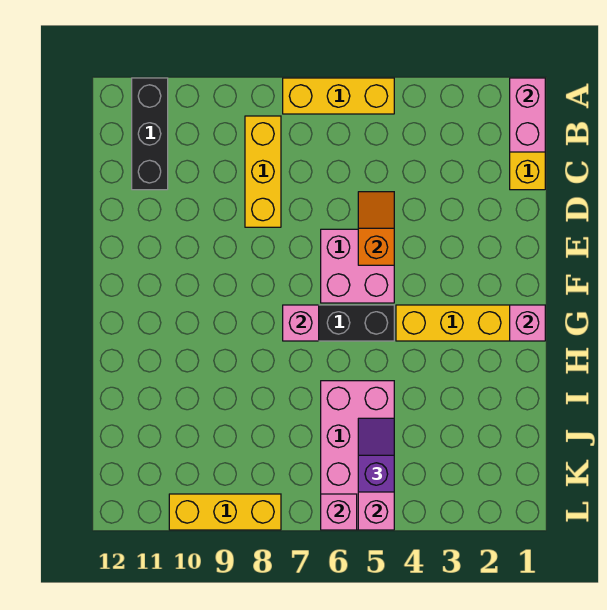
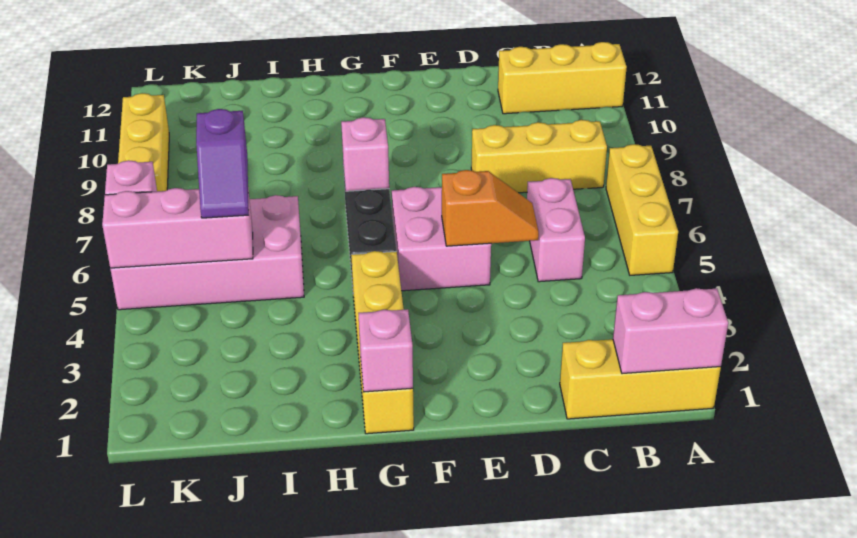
black 1x3 brick [132,78,168,190] -> yellow 1x3 brick [498,42,627,114]
none -> pink 1x2 brick [527,178,585,282]
purple 1x2 slope [358,418,394,492] -> purple 1x2 slope turned to [196,109,249,218]

